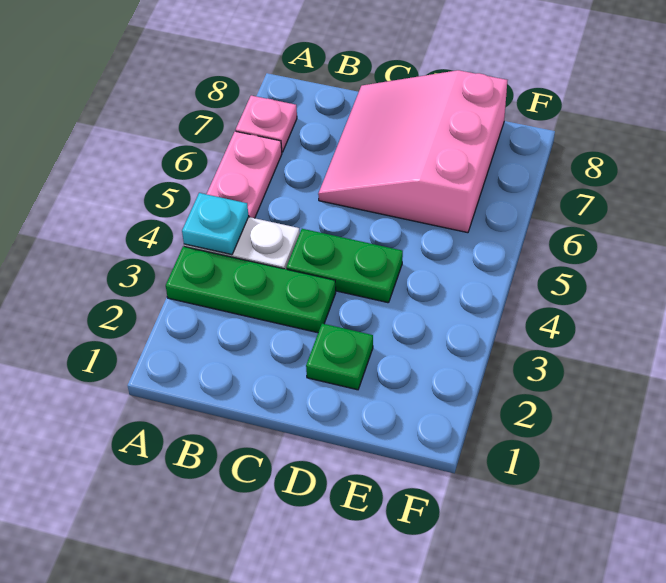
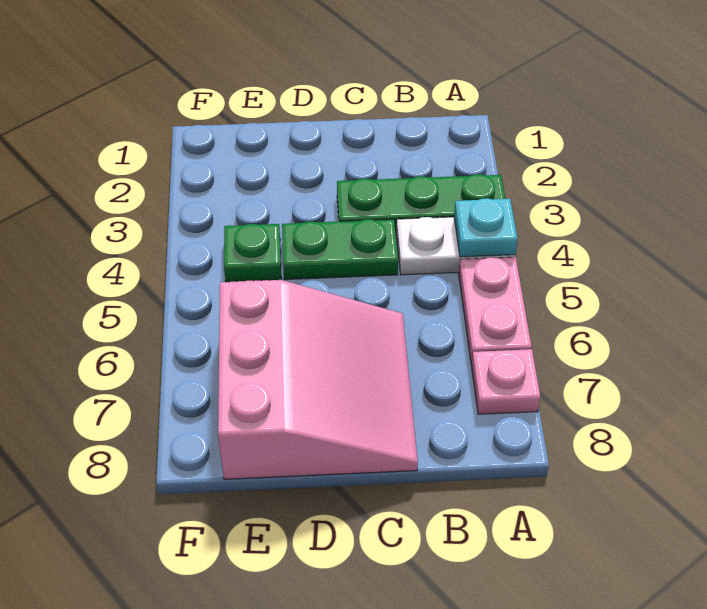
green 1x1 plate [306,324,373,390] -> green 1x1 plate moved to [224,224,281,282]

